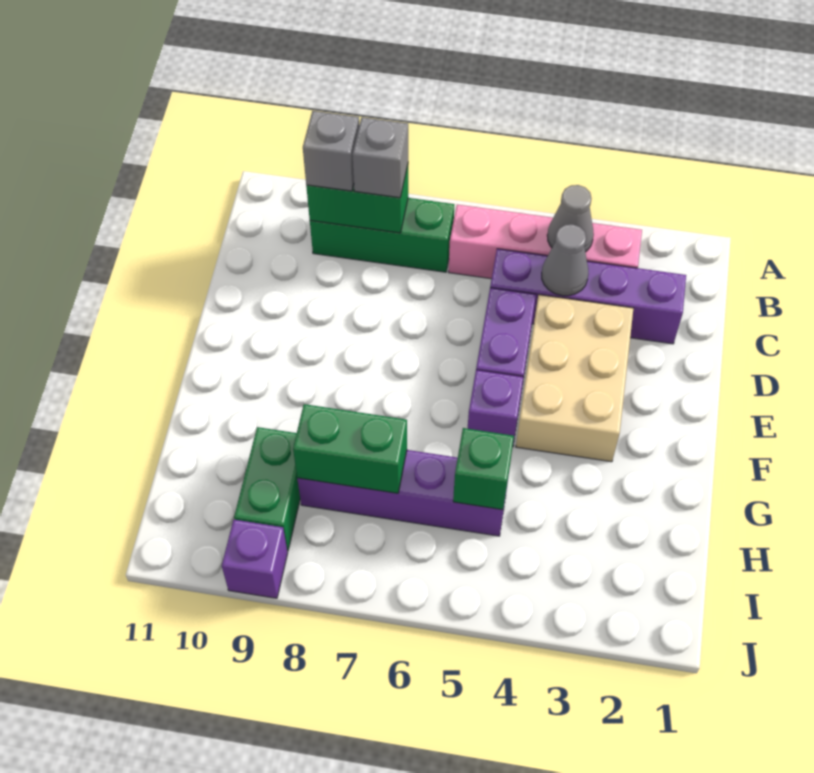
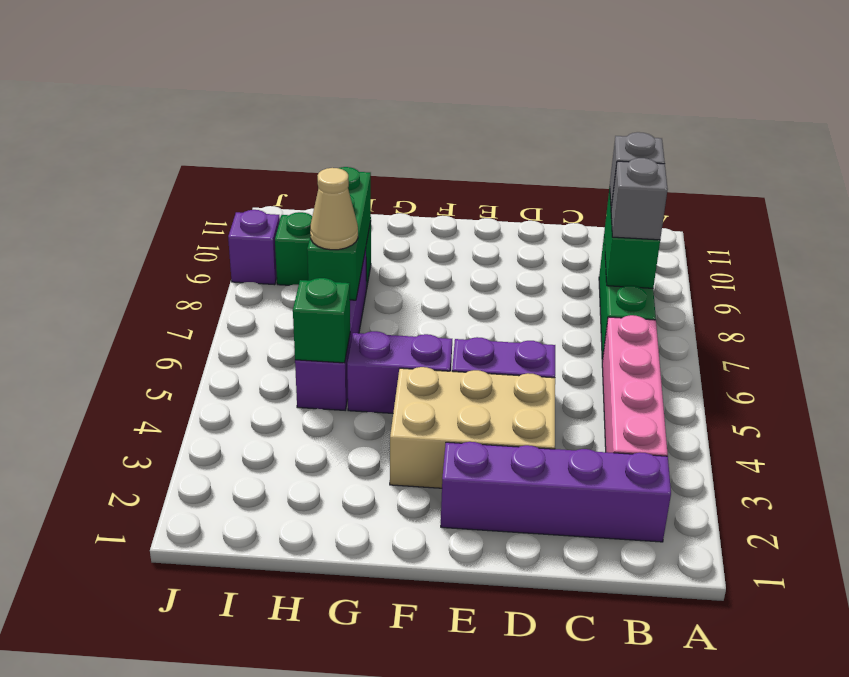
grey 1x1 cone [547,185,594,252] -> none
purple 1x4 brick [490,249,686,344] -> purple 1x4 brick turned to [441,442,671,542]
grey 1x1 cone [542,224,588,296] -> none
purple 1x1 brick [468,370,523,445] -> purple 1x2 brick [347,331,452,413]
green 1x2 brick [293,404,407,493] -> green 1x3 brick [307,167,371,300]
none -> tan 1x1 cone [310,168,358,250]

